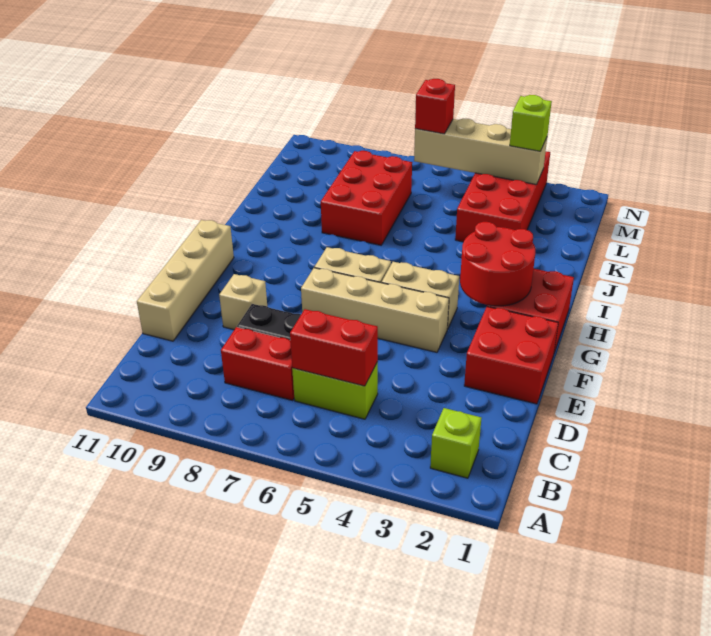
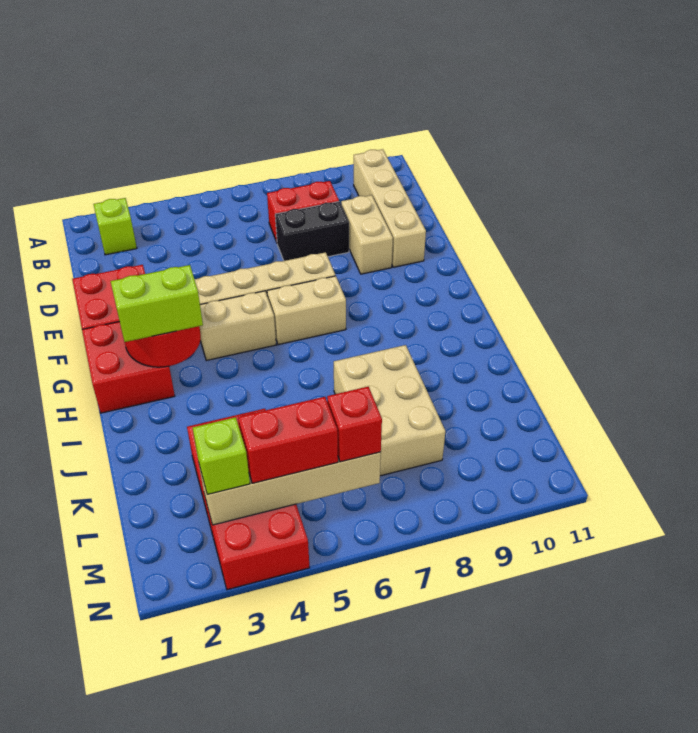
lime 1x2 brick [292,362,378,419] -> lime 1x2 brick moved to [111,265,203,342]
red 1x2 brick [290,309,378,386] -> red 1x2 brick moved to [238,397,338,483]
tan 1x4 brick [137,220,234,341] -> tan 1x4 brick moved to [354,149,426,267]
tan 1x1 brick [219,274,267,330] -> tan 1x2 brick [341,195,393,274]
red 2x3 brick [321,151,412,245] -> tan 2x3 brick [334,345,445,476]

